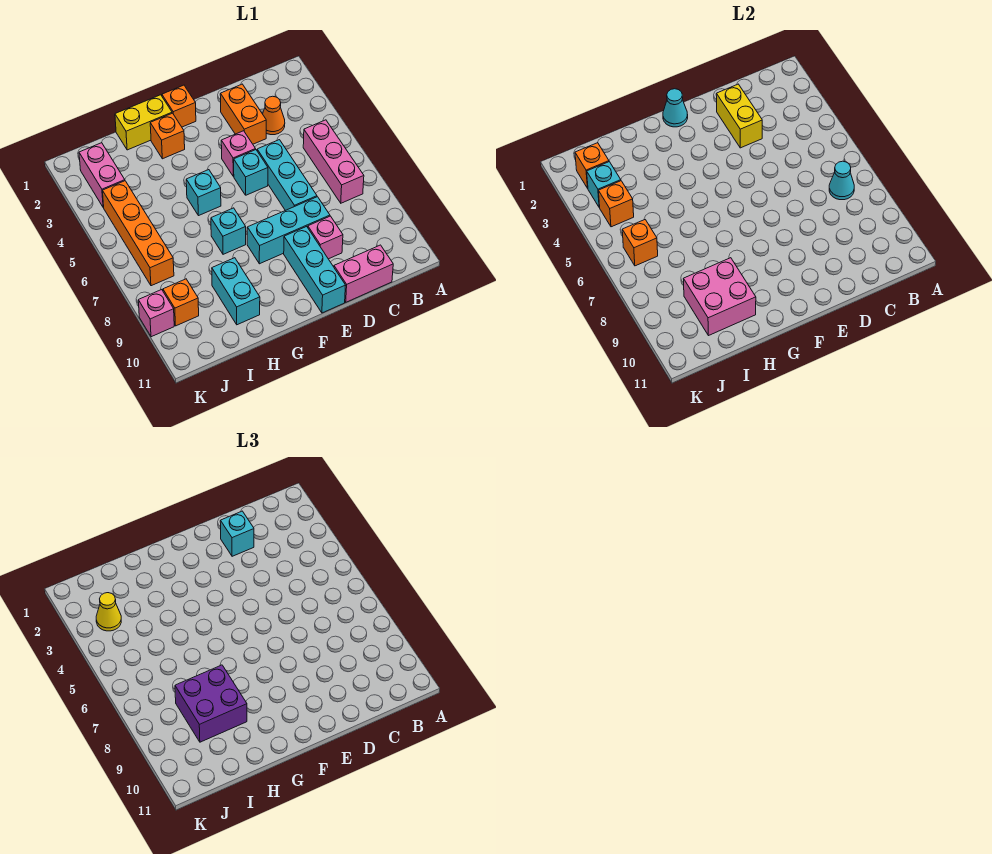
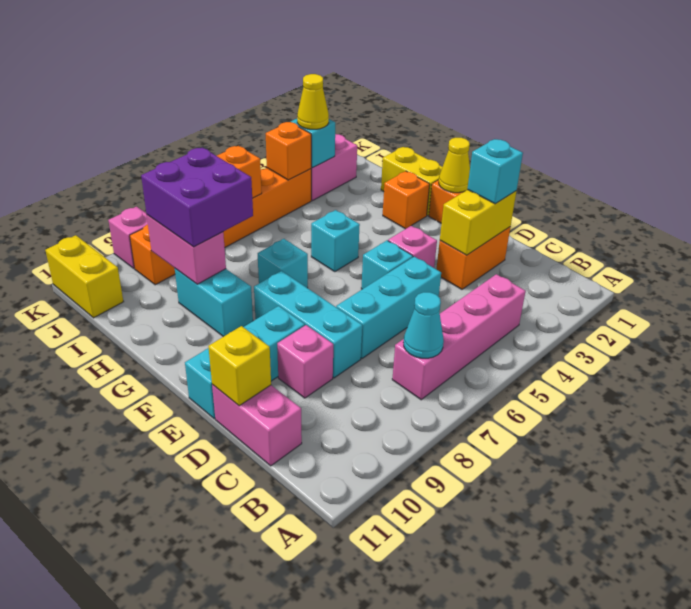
pink 1x3 brick [303,120,364,203] -> pink 1x4 brick [392,274,526,400]
orange 1x1 cone [263,96,285,135] -> none
none -> yellow 1x1 brick [208,326,271,406]
cyan 1x1 cone [663,89,688,127] -> yellow 1x1 cone [439,138,470,193]
cyan 1x2 brick [212,258,260,325] -> cyan 1x2 brick turned to [175,269,253,337]
pink 2x2 brick [684,258,756,336] -> pink 1x2 brick [147,215,226,284]
orange 1x1 brick [575,143,609,188] -> none
none -> yellow 1x2 brick [45,235,124,318]

